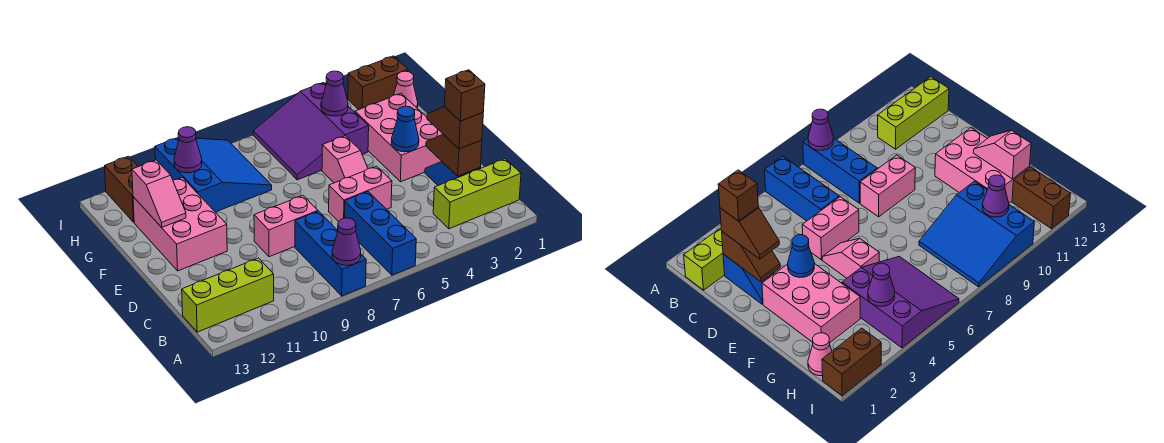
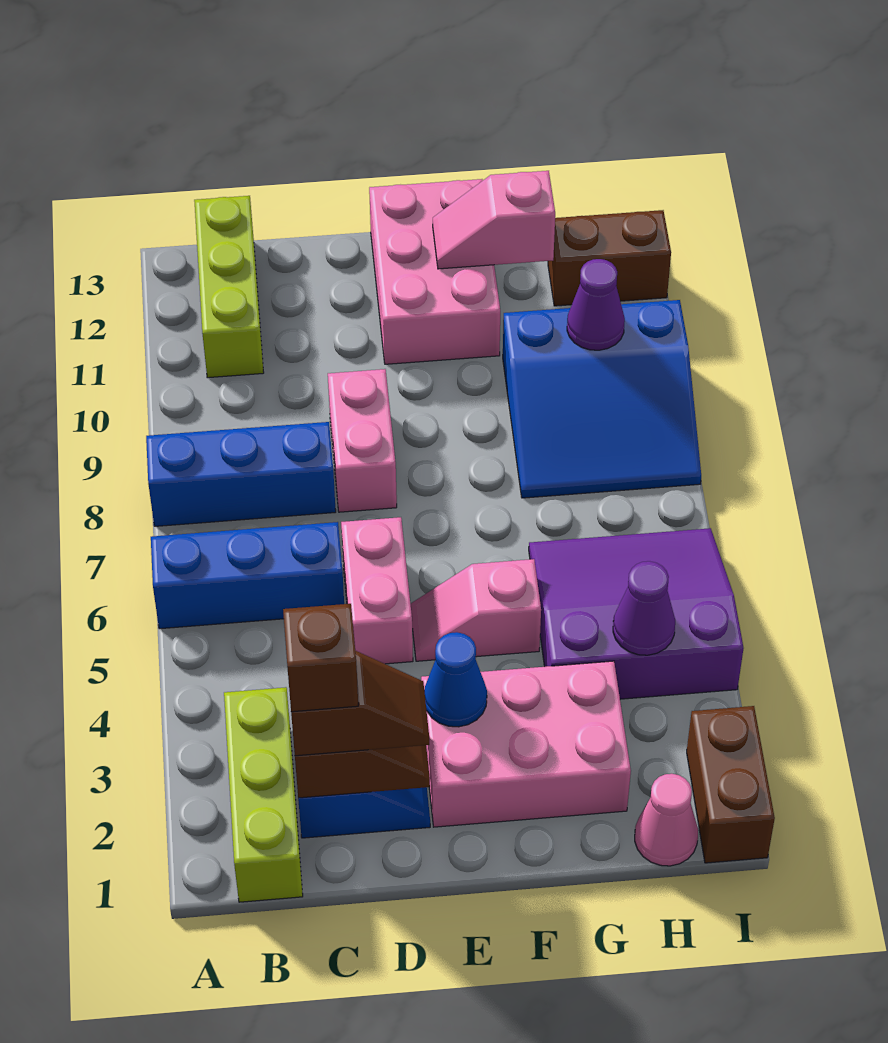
purple 1x1 cone [332,218,361,265] -> none
pink 2x3 brick [133,178,227,271] -> pink 2x3 brick turned to [369,179,500,364]

